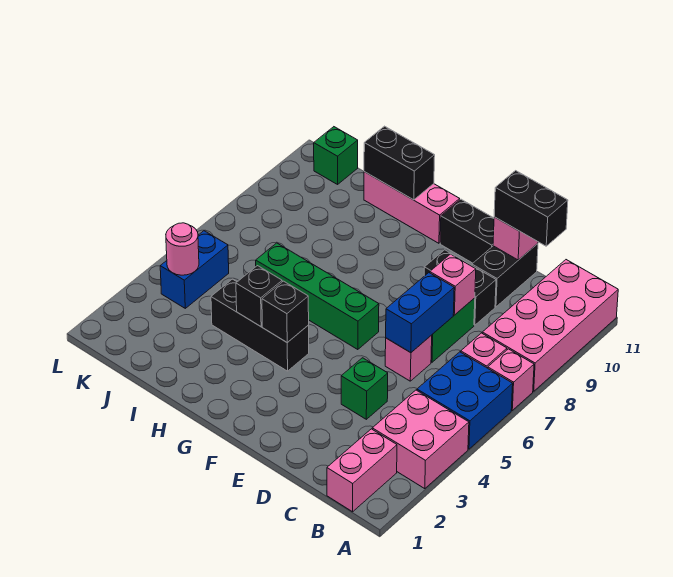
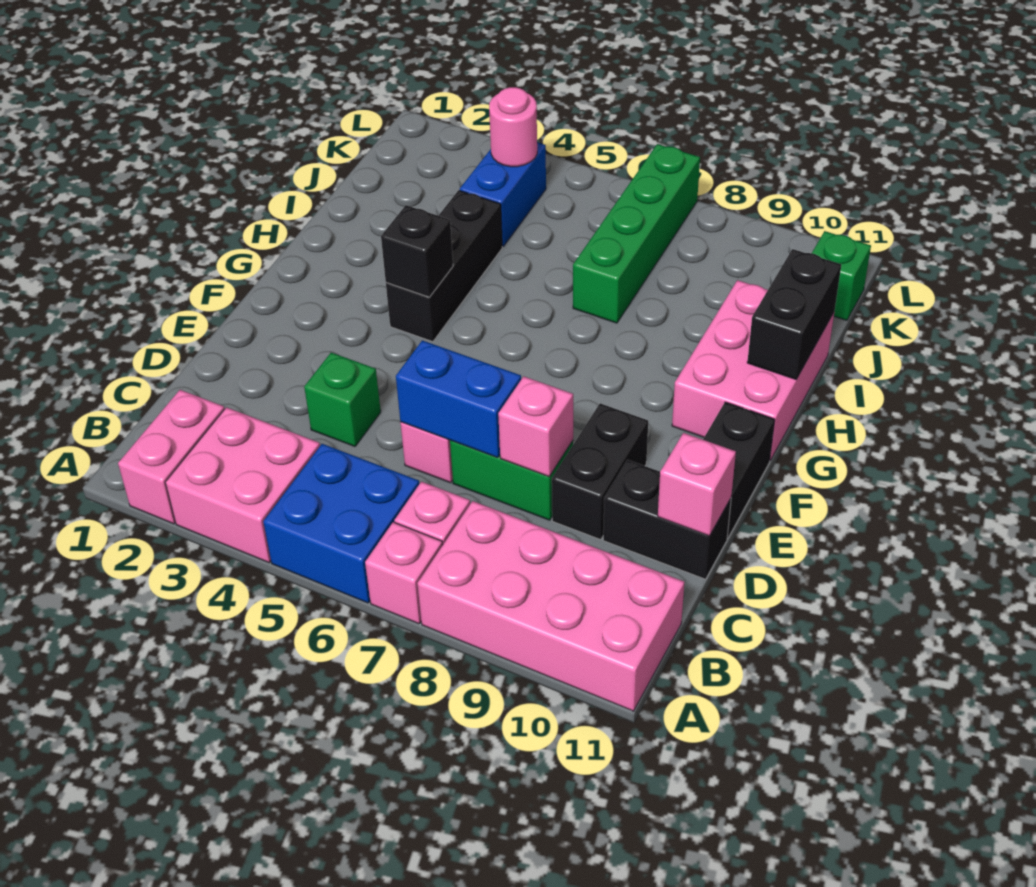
pink 1x2 brick [327,429,397,512] -> pink 1x2 brick turned to [118,390,225,524]
black 1x2 brick [494,171,568,246] -> none
green 1x4 brick [256,243,379,350] -> green 1x4 brick moved to [573,144,700,323]
pink 1x3 brick [364,172,460,243] -> pink 2x3 brick [672,280,834,460]
black 1x1 brick [236,266,282,326] -> none
blue 1x2 brick [160,231,229,308] -> blue 1x2 brick turned to [460,142,546,246]

